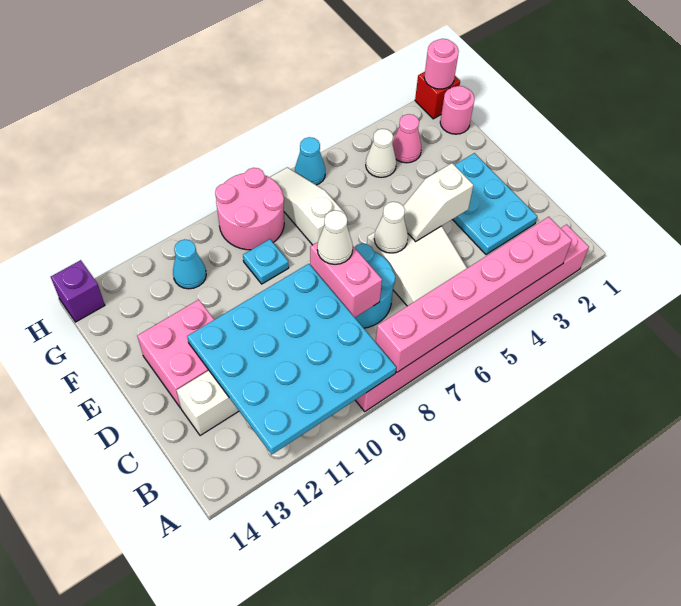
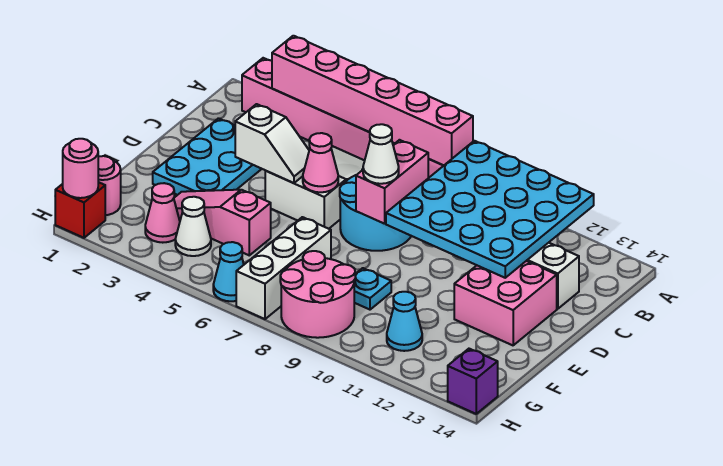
white 1x1 cone [374,202,408,253] -> pink 1x1 cone [303,133,338,192]
none -> pink 1x3 slope [174,190,271,255]
white 1x3 slope [270,167,345,245] -> white 1x3 brick [236,217,331,319]

